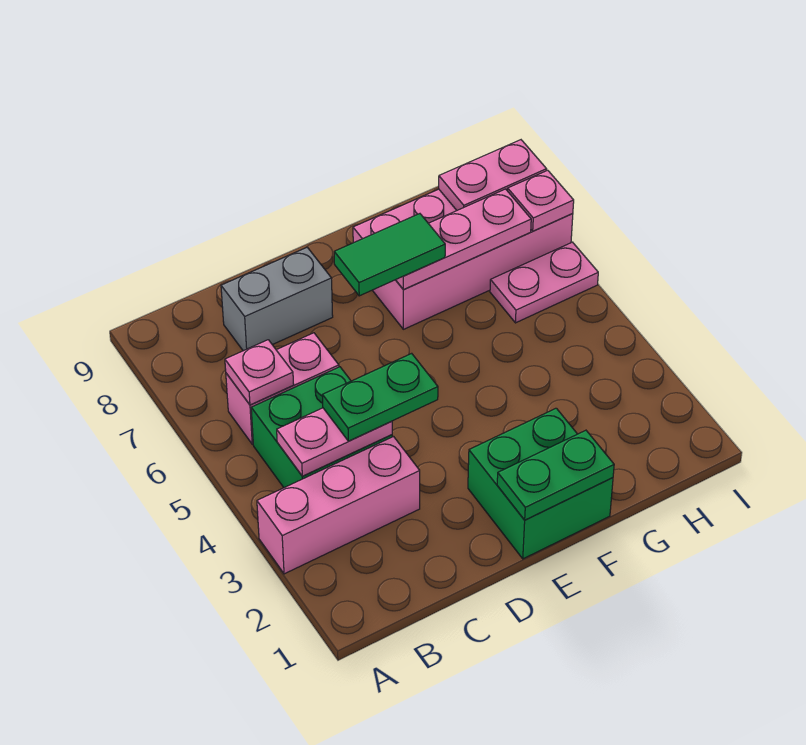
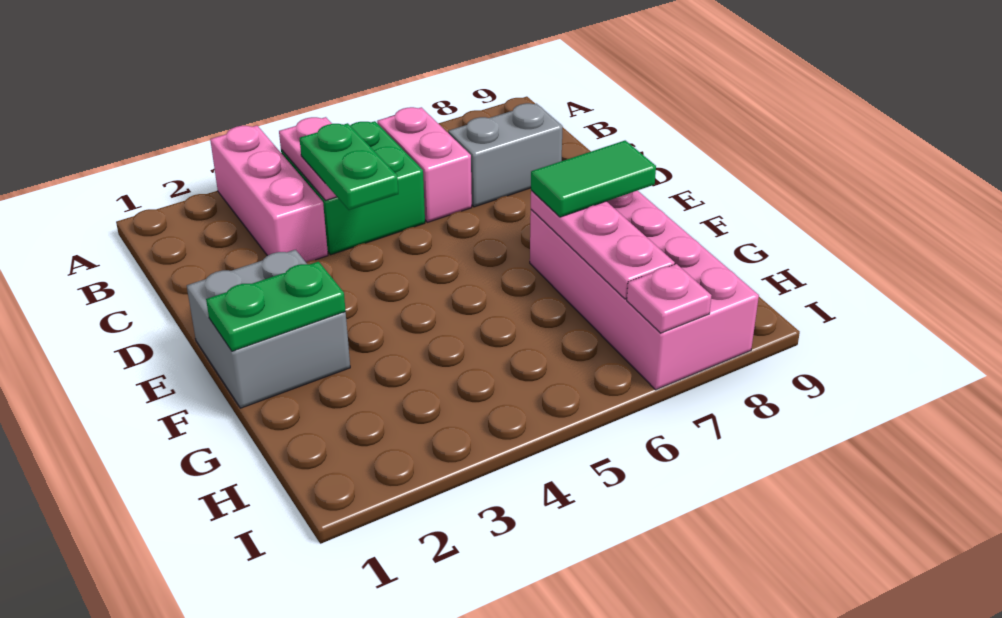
pink 1x1 plate [225,340,294,405] -> none
grey 1x2 brick [221,247,333,351] -> grey 1x2 brick turned to [448,103,563,207]
green 2x2 brick [468,408,613,559] -> grey 2x2 brick [187,250,350,408]
green 1x2 plate [497,430,614,520] -> green 1x2 plate turned to [206,262,346,351]
green 1x2 tile [334,214,445,296] -> green 1x2 tile turned to [531,141,656,217]
pink 1x2 plate [490,242,598,323] -> none
pink 1x2 plate [439,140,547,210] -> none

